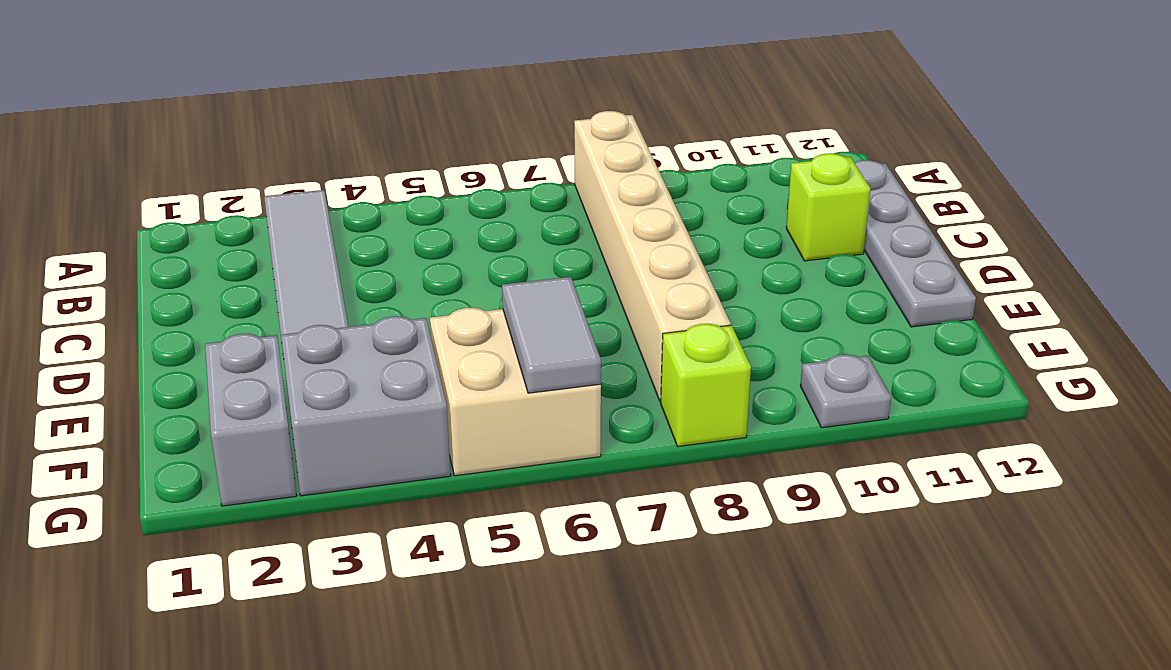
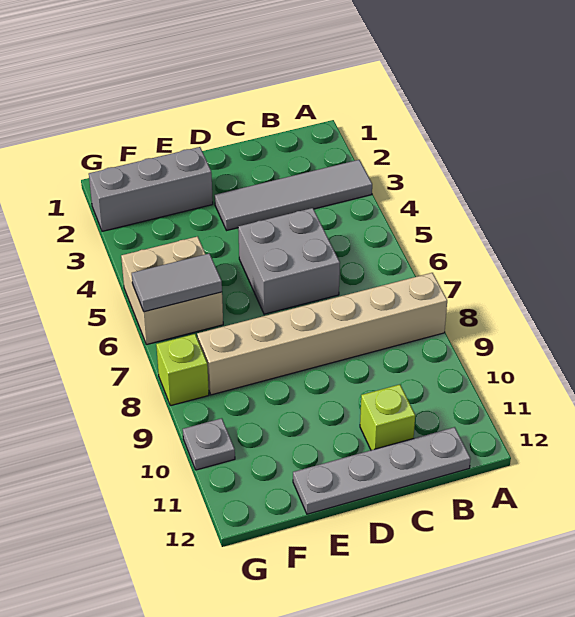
grey 1x2 brick [205,334,297,506] -> grey 1x3 brick [89,147,213,231]
grey 2x2 brick [281,316,451,496] -> grey 2x2 brick moved to [238,208,340,314]

